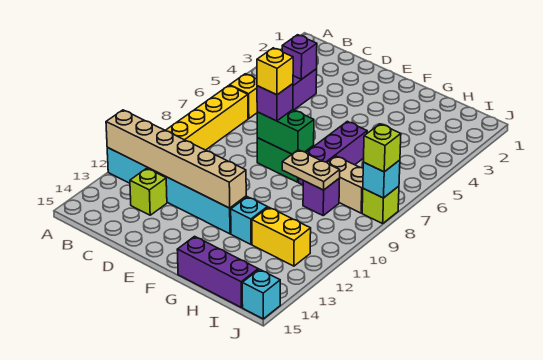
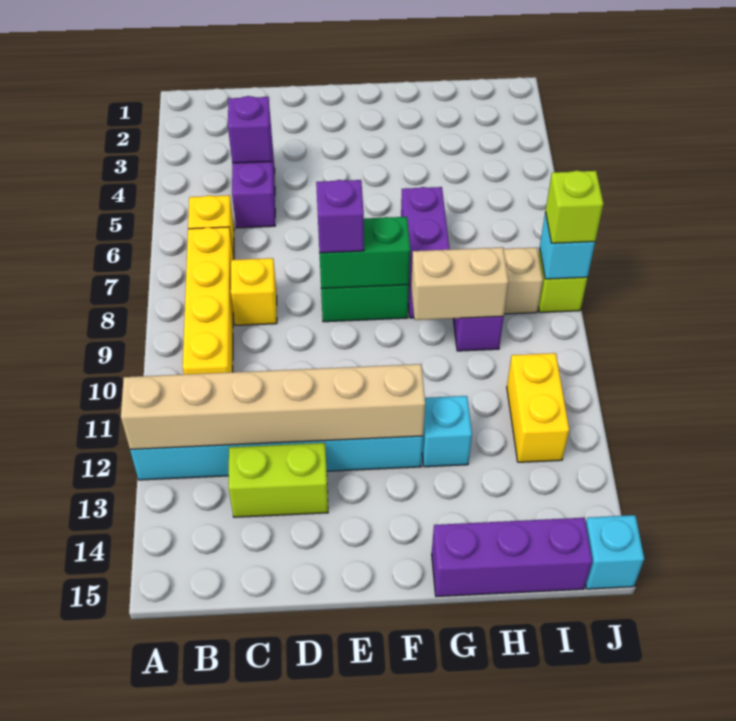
lime 1x1 brick [130,168,167,215] -> lime 1x2 brick [228,443,328,517]
yellow 1x1 brick [257,48,293,95] -> yellow 1x1 brick moved to [231,258,277,325]
tan 1x2 plate [282,150,340,190] -> tan 1x2 brick [411,247,508,320]
yellow 1x2 brick [252,207,311,266] -> yellow 1x2 brick turned to [507,353,569,462]

